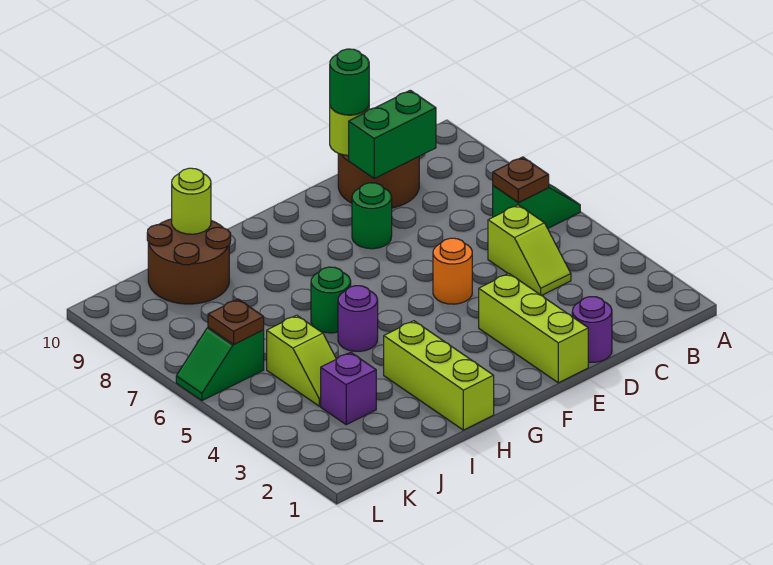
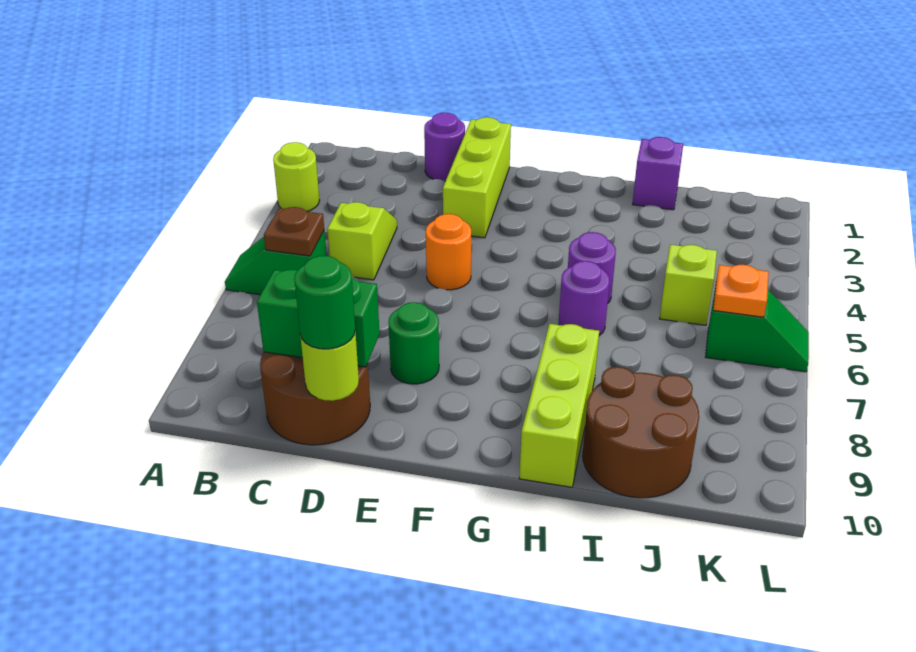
lime 1x3 brick [384,321,494,430] -> lime 1x3 brick moved to [519,324,599,487]
green 1x1 round brick [311,267,351,333] -> purple 1x1 round brick [559,261,610,336]
lime 1x1 round brick [172,168,211,234] -> lime 1x1 round brick moved to [273,142,319,211]
purple 1x1 brick [321,352,376,425] -> purple 1x1 brick moved to [633,137,683,210]
brown 1x1 plate [208,299,264,344] -> orange 1x1 plate [713,265,769,317]

